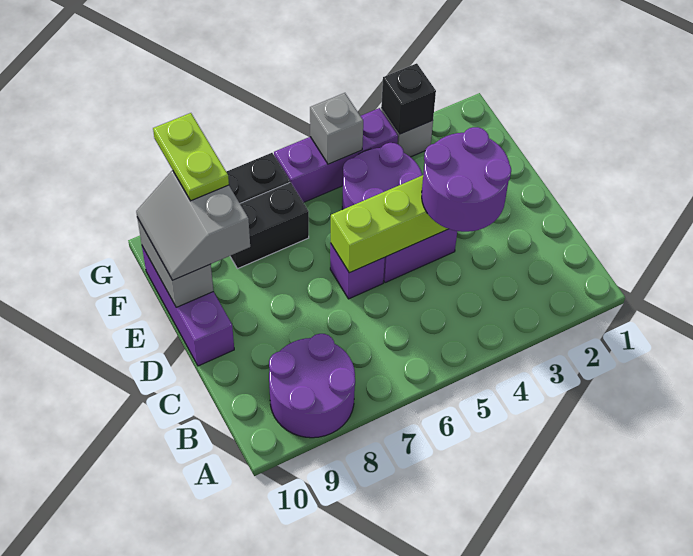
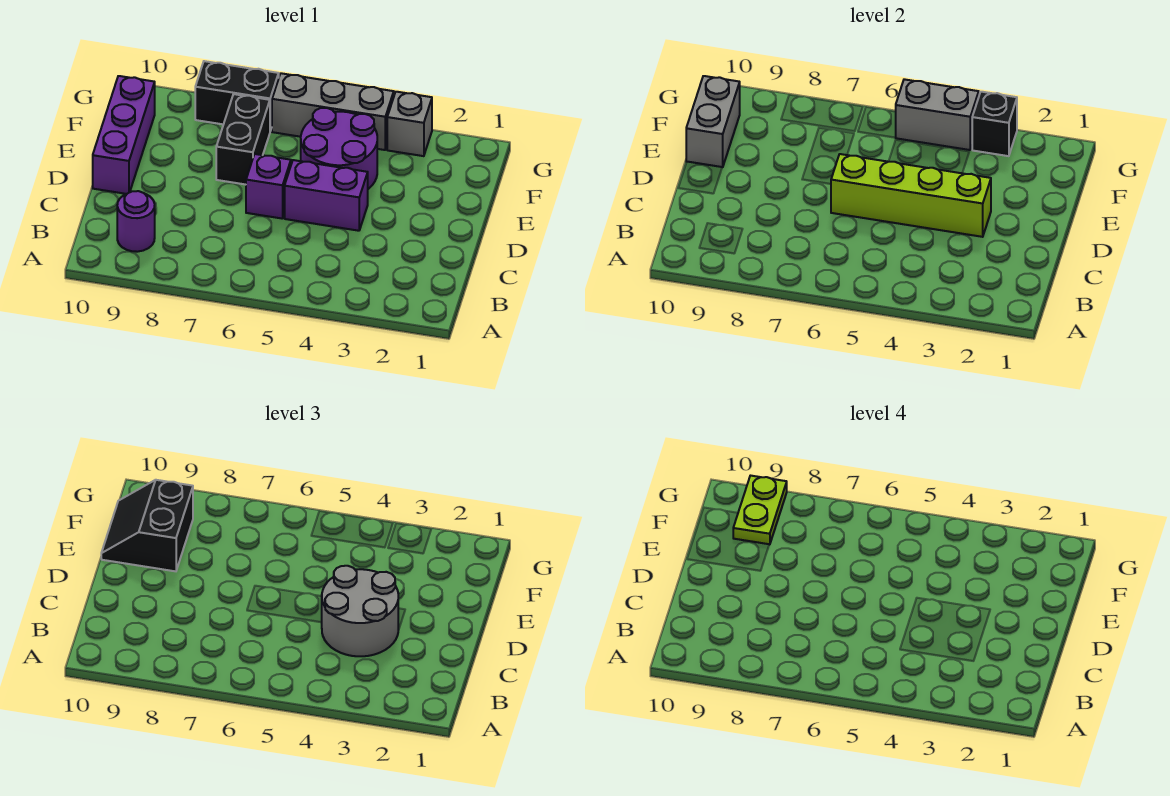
purple 2x2 round brick [269,334,355,438] -> purple 1x1 round brick [117,191,155,252]
purple 2x2 round brick [422,127,511,232] -> grey 2x2 round brick [322,566,398,656]
grey 2x2 slope [136,170,250,280] -> black 2x2 slope [101,480,193,571]
black 1x2 brick [230,182,309,269] -> black 1x2 brick turned to [216,94,270,185]
purple 1x3 brick [274,108,398,203] -> grey 1x3 brick [272,73,394,150]
grey 1x1 brick [310,93,363,164] -> grey 1x2 brick [896,79,979,150]

